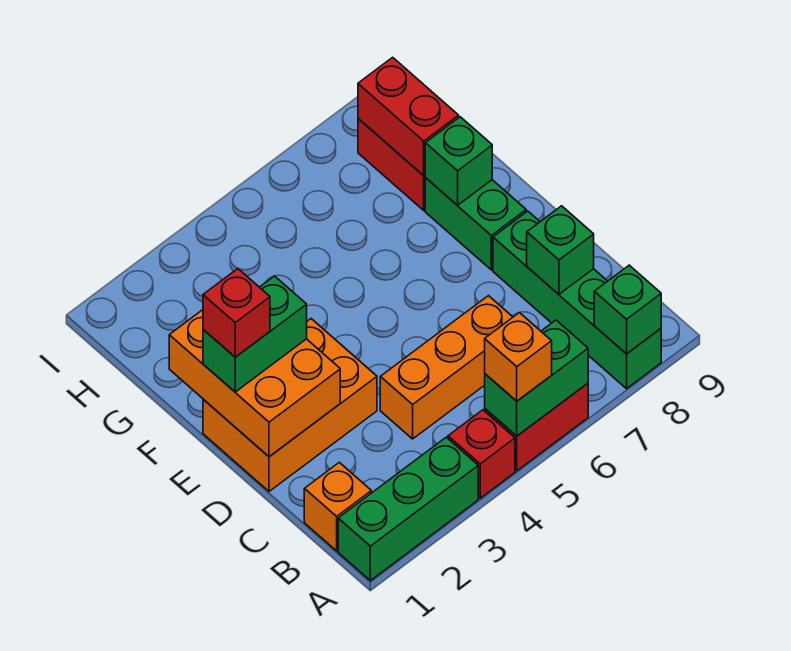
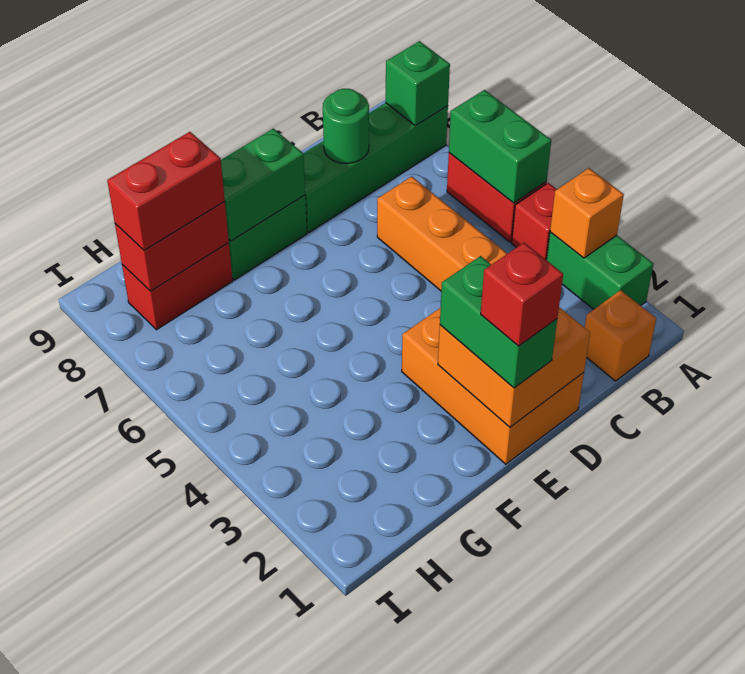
green 1x3 brick [338,437,478,581] -> green 1x2 brick [547,232,653,309]
orange 1x1 brick [485,312,552,401] -> orange 1x1 brick moved to [550,168,624,258]
green 1x1 brick [527,206,594,294] -> green 1x1 round brick [323,89,369,164]
orange 2x3 brick [169,310,340,457] -> orange 2x2 brick [438,307,590,427]
green 1x1 brick [425,117,492,205] -> green 1x2 brick [221,129,305,241]
none -> red 1x2 brick [107,132,225,250]

